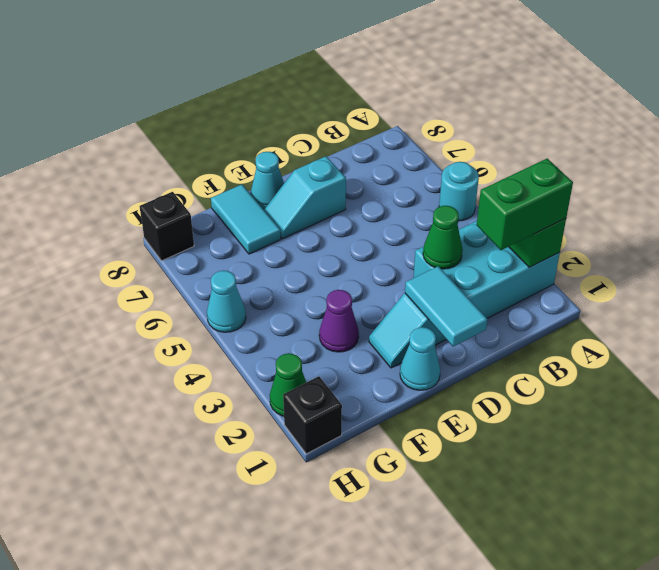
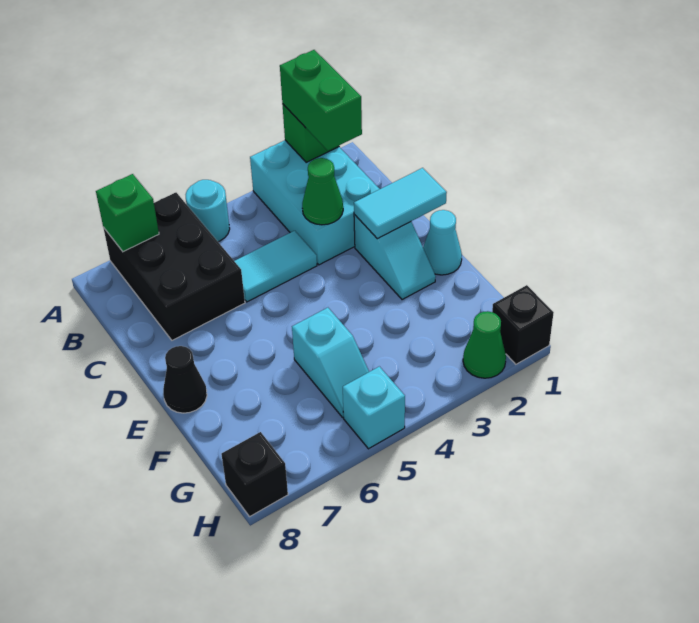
none -> black 2x3 brick [103,193,245,340]
none -> green 1x1 brick [96,174,159,252]
cyan 1x2 slope [264,156,346,239] -> cyan 1x2 slope moved to [292,308,369,417]
cyan 1x1 cone [251,152,284,209] -> black 1x1 cone [163,346,207,413]
purple 1x1 cone [319,290,359,352] -> none
cyan 1x2 tile [211,184,281,254] -> cyan 1x2 tile moved to [235,231,317,302]
cyan 1x1 cone [207,271,246,332] -> cyan 1x1 brick [343,366,405,449]

